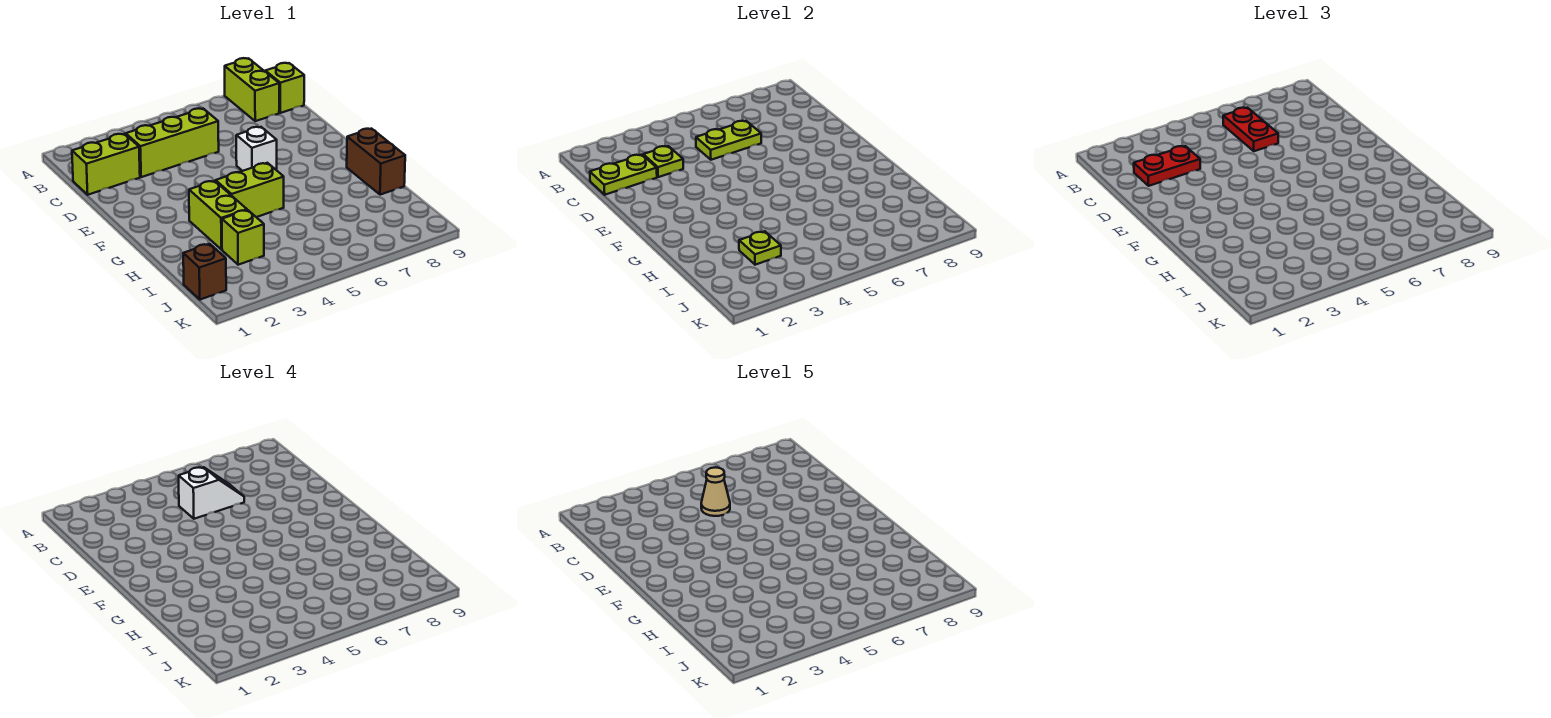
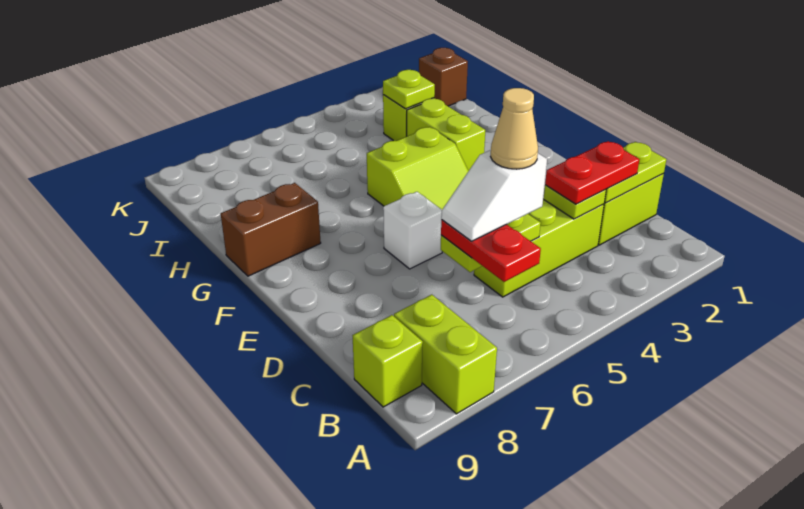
brown 1x2 brick [347,129,405,195] -> brown 1x2 brick turned to [221,183,321,276]

